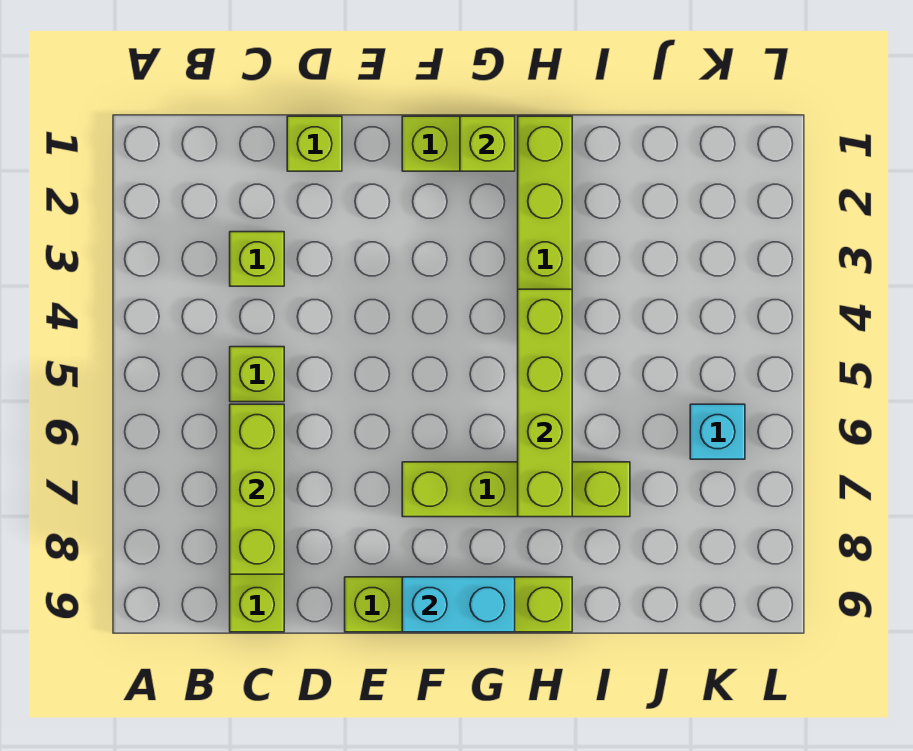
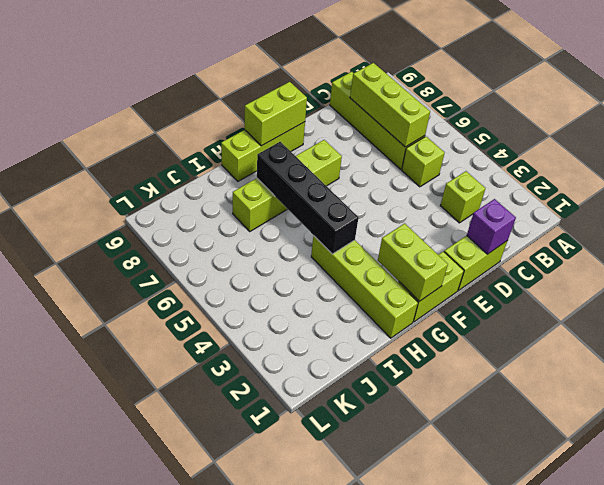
lime 1x1 brick [287,116,342,171] -> lime 1x2 brick [444,236,507,290]
none -> purple 1x1 brick [467,199,516,254]
lime 1x4 brick [345,577,572,632] -> lime 1x3 brick [221,122,305,181]
cyan 1x2 brick [402,577,515,632] -> lime 1x2 brick [245,82,307,146]
lime 1x1 brick [460,116,515,171] -> lime 1x2 brick [378,223,448,301]
lime 1x4 brick [518,289,572,517] -> black 1x4 brick [257,142,358,254]
cyan 1x1 brick [690,404,745,459] -> none

